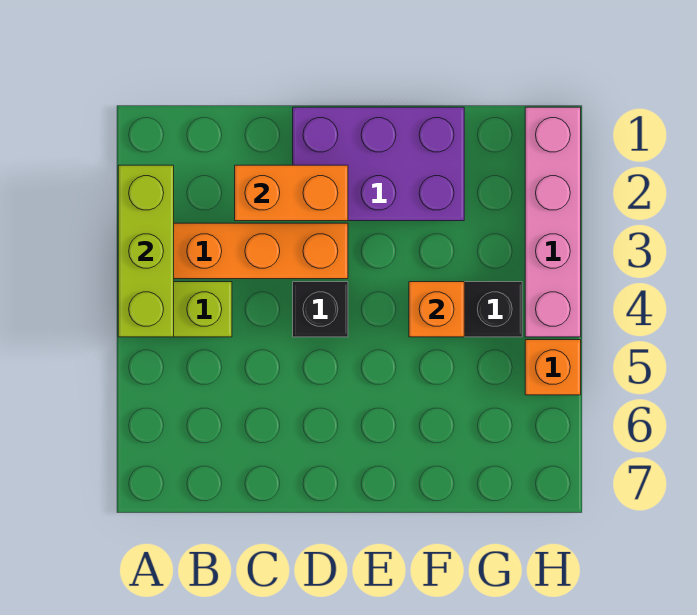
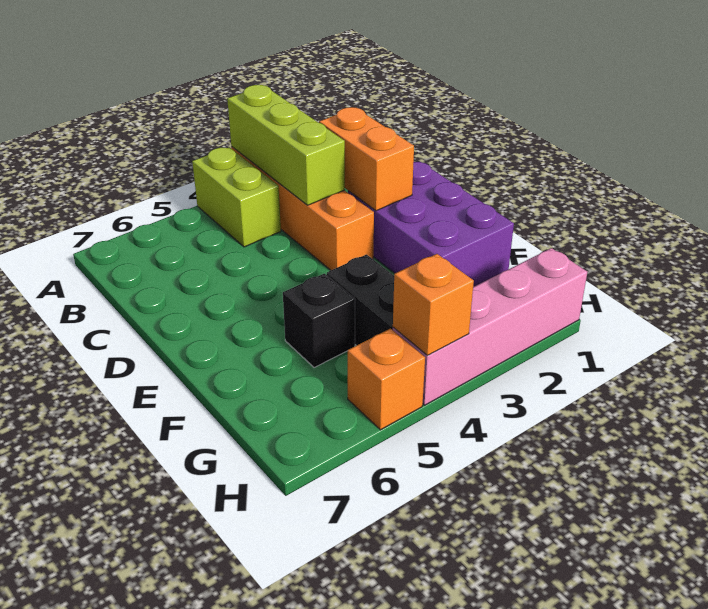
lime 1x3 brick [118,165,174,337] -> lime 1x3 brick turned to [227,85,345,205]
black 1x1 brick [293,282,348,337] -> black 1x1 brick moved to [283,274,355,368]
orange 1x1 brick [409,282,464,337] -> orange 1x1 brick moved to [393,254,474,355]

